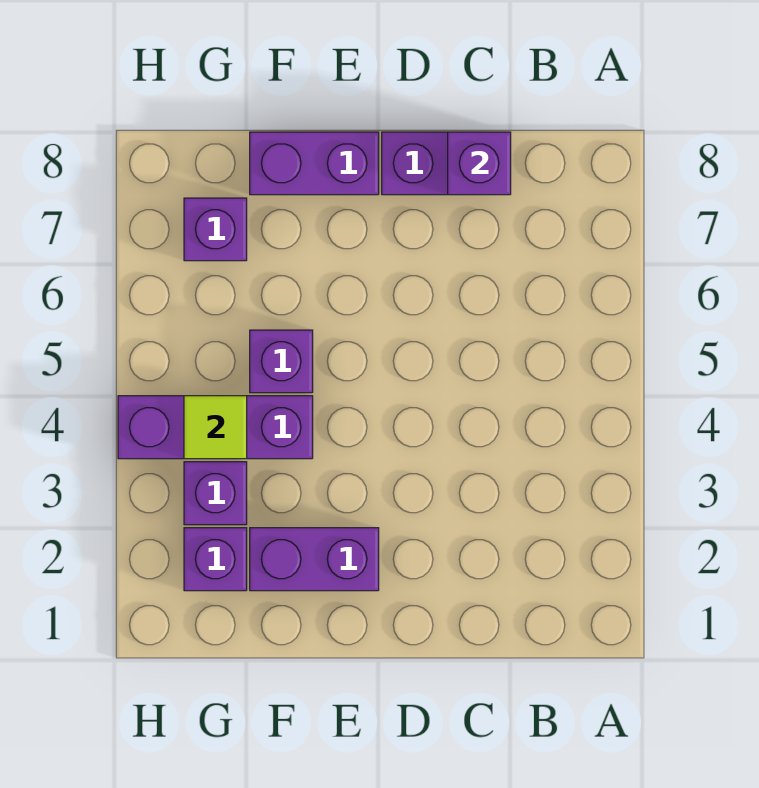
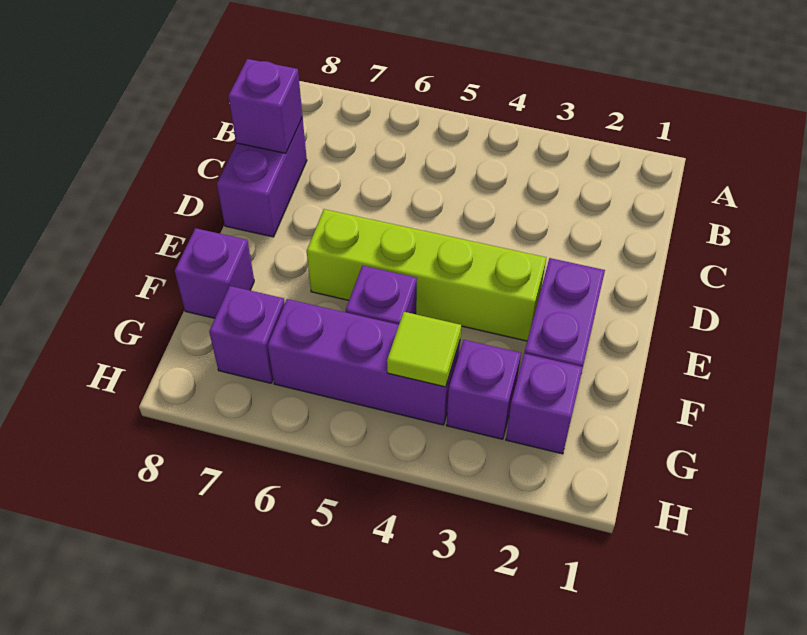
none -> lime 1x4 brick [307,209,546,341]
purple 1x2 brick [250,132,379,195] -> purple 1x1 brick [175,228,254,318]
purple 1x3 brick [118,396,313,459] -> purple 1x3 brick turned to [268,299,460,425]

